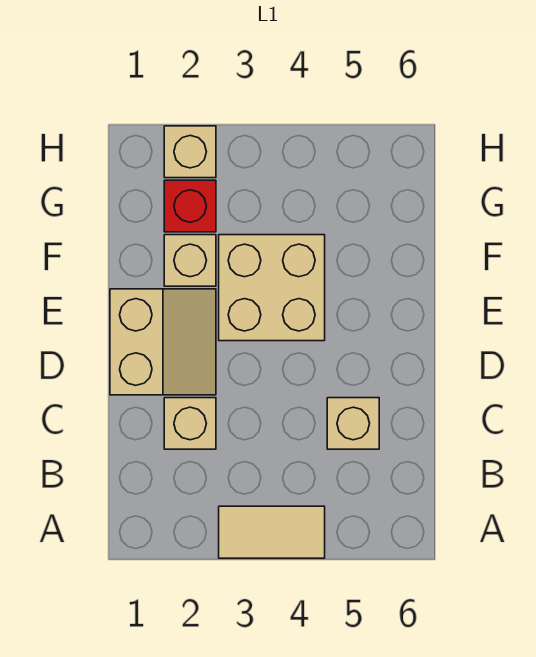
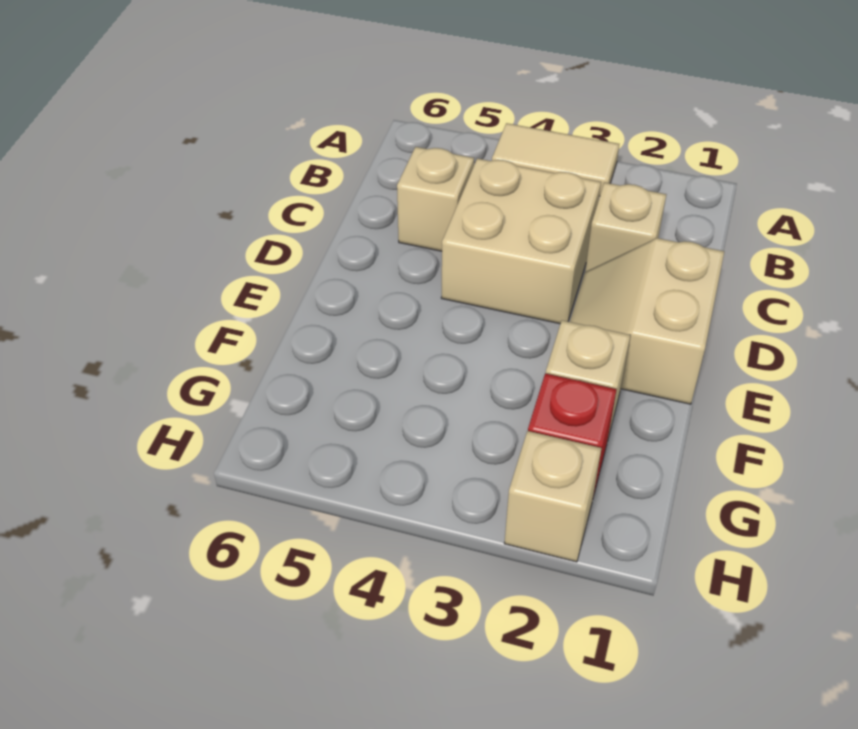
tan 2x2 brick [219,235,325,341] -> tan 2x2 brick moved to [441,158,601,324]

